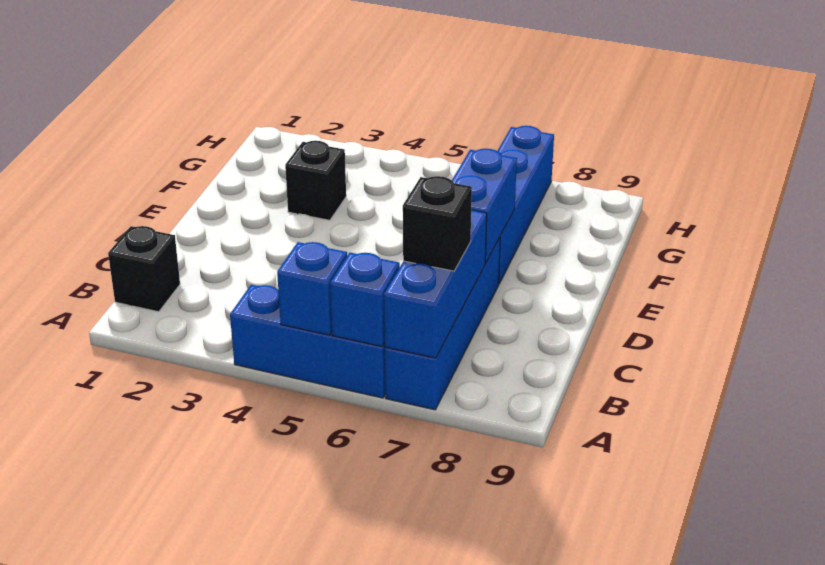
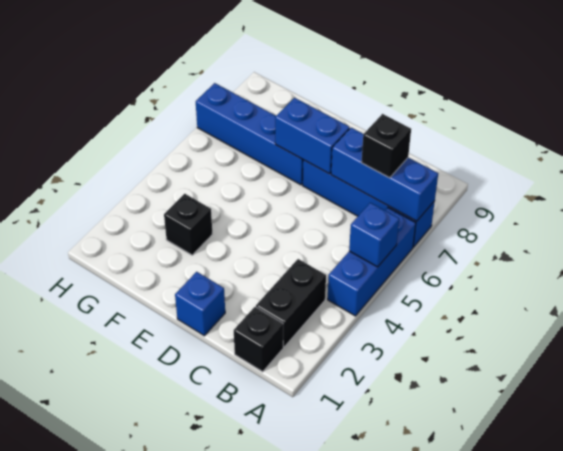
blue 1x1 brick [330,253,400,346] -> blue 1x1 brick moved to [175,272,225,336]
none -> black 1x2 brick [256,259,326,347]

